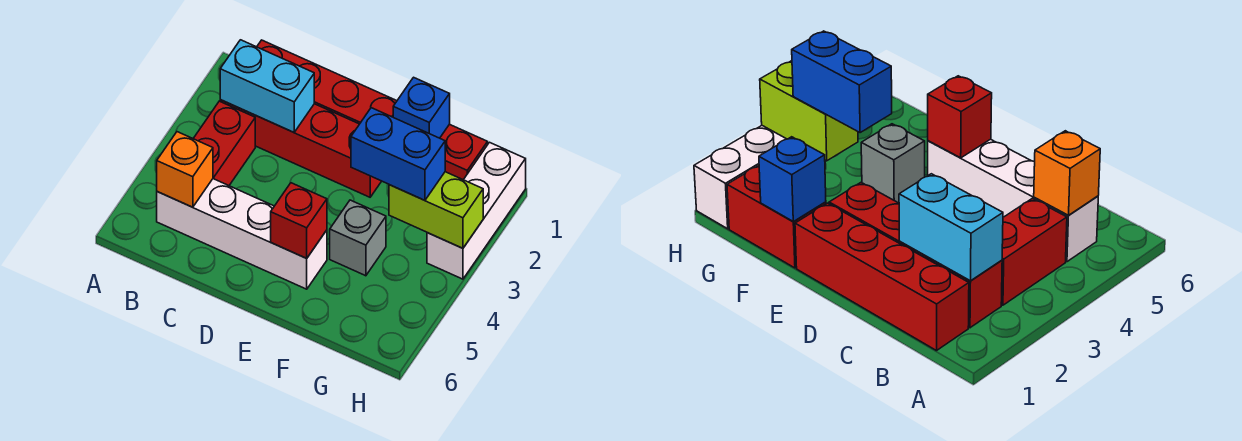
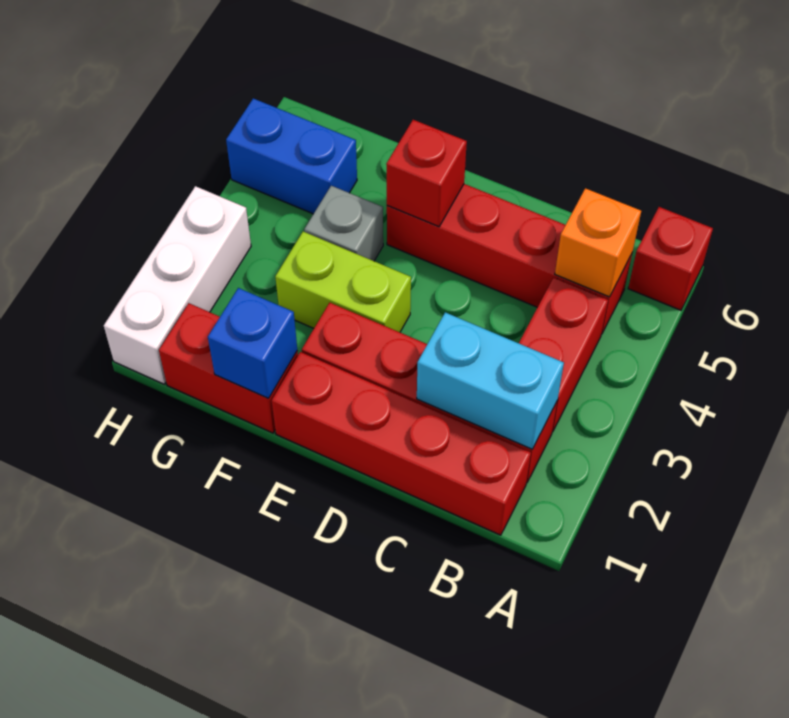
none -> red 1x1 brick [628,207,713,310]
white 1x4 brick [157,179,327,289] -> red 1x4 brick [387,184,632,334]
blue 1x2 brick [351,108,445,200] -> blue 1x2 brick moved to [226,98,357,214]
lime 1x2 brick [389,172,483,248] -> lime 1x2 brick moved to [275,232,411,332]

